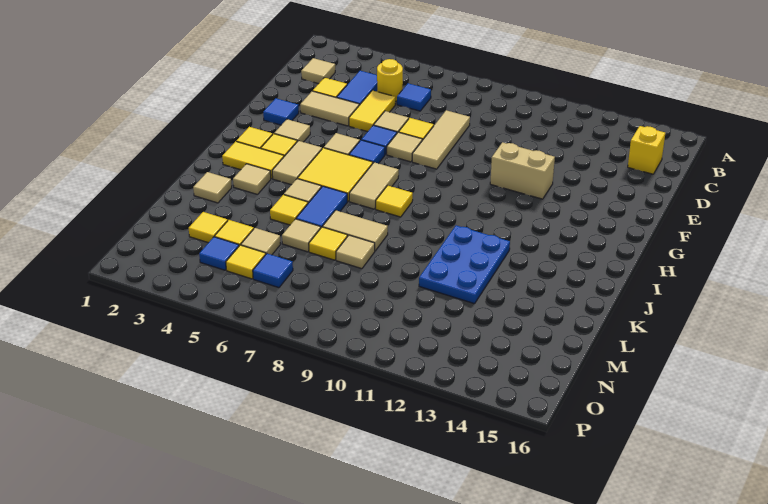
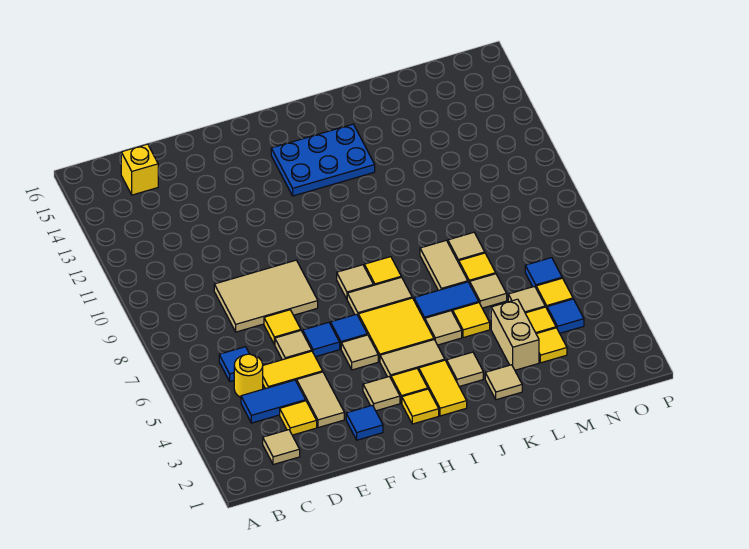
tan 1x3 tile [412,110,470,169] -> tan 2x3 tile [214,260,318,332]
tan 1x1 tile [387,132,422,162] -> tan 1x1 tile moved to [337,265,373,299]
tan 1x2 brick [490,142,555,199] -> tan 1x2 brick moved to [491,299,539,370]
blue 2x3 plate [419,226,510,304] -> blue 2x3 plate moved to [271,124,375,196]

